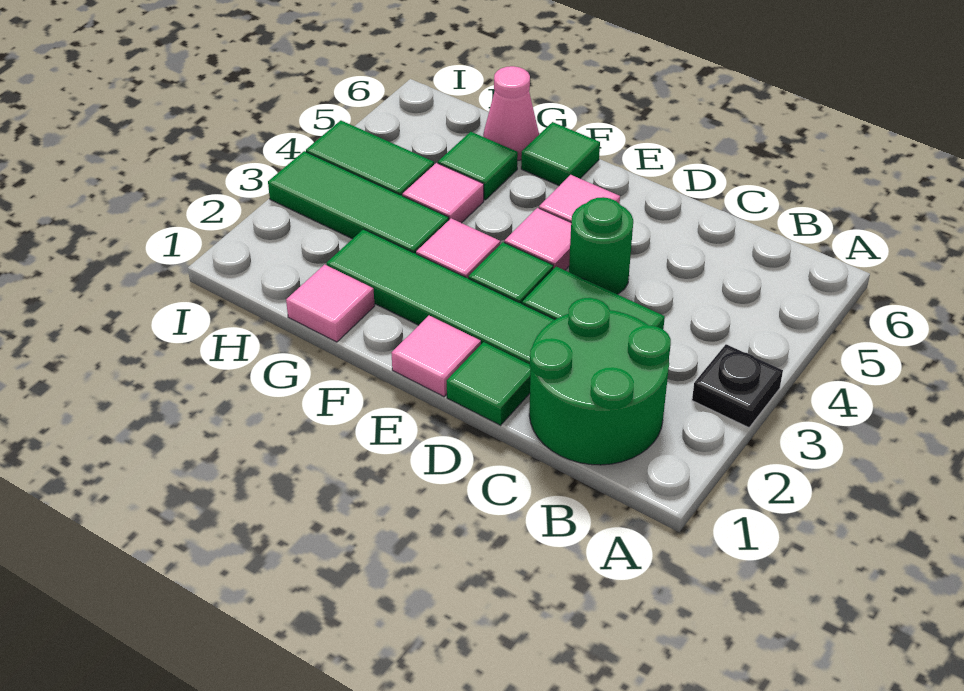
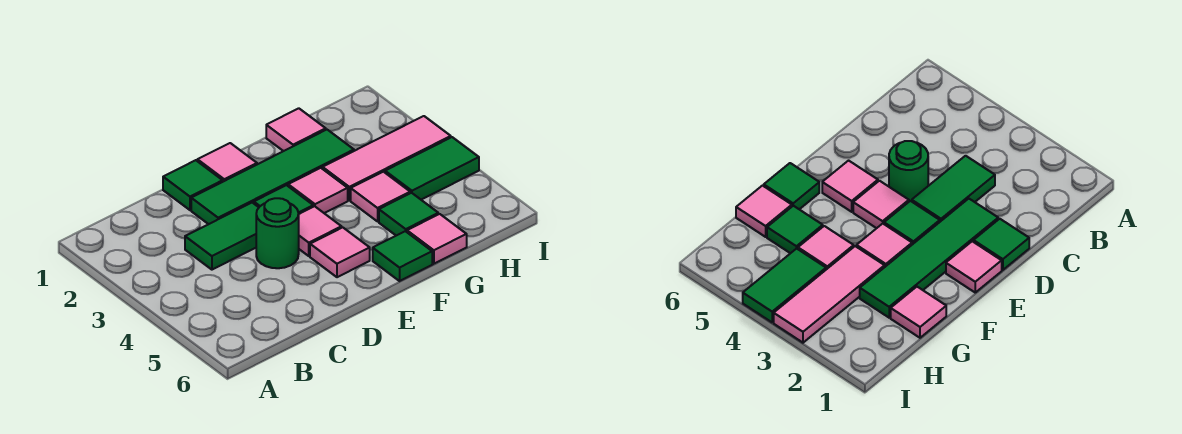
black 1x1 plate [692,344,783,428] -> none
green 2x2 round brick [529,298,671,465] -> none
green 1x3 tile [268,151,449,254] -> pink 1x3 tile [323,116,451,200]
pink 1x1 cone [483,66,539,161] -> pink 1x1 tile [407,214,467,264]

